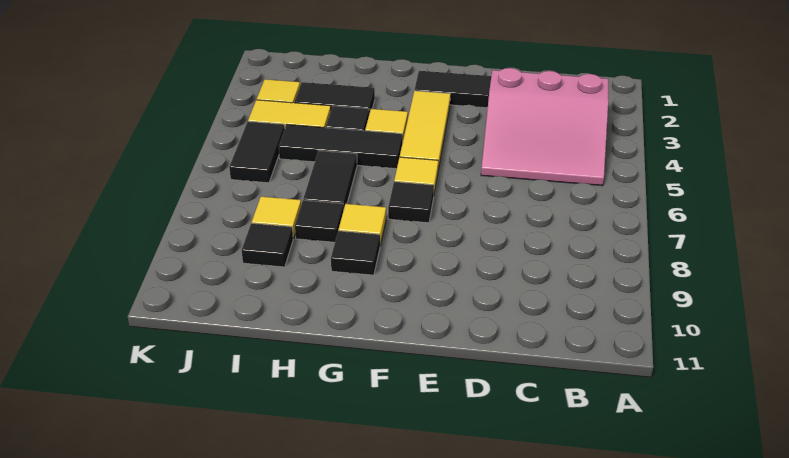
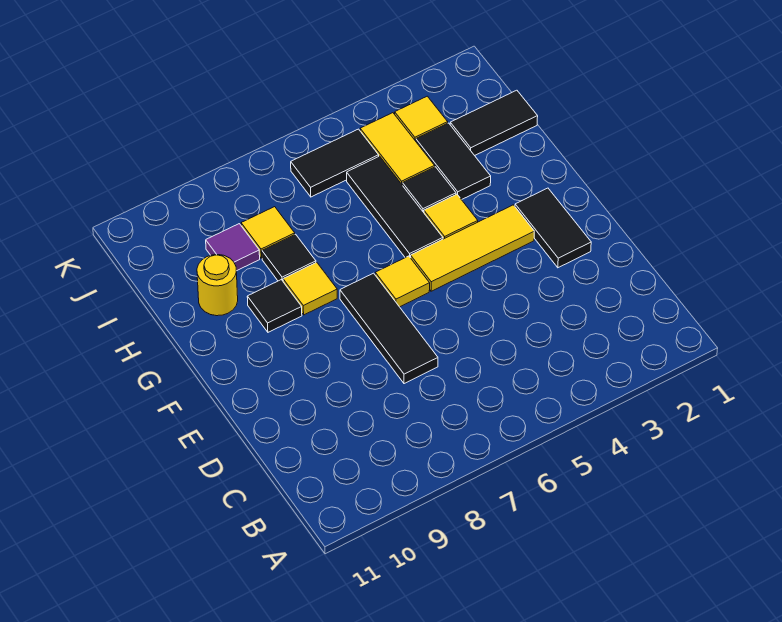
pink 3x3 slope [481,68,608,186] -> none
black 1x1 tile [388,182,434,223] -> black 1x3 tile [340,273,438,384]
black 1x2 tile [303,151,357,209] -> black 1x2 tile moved to [450,90,538,156]
none -> yellow 1x1 round brick [197,255,238,316]
black 1x1 tile [242,223,293,267] -> purple 1x1 tile [206,224,260,271]

